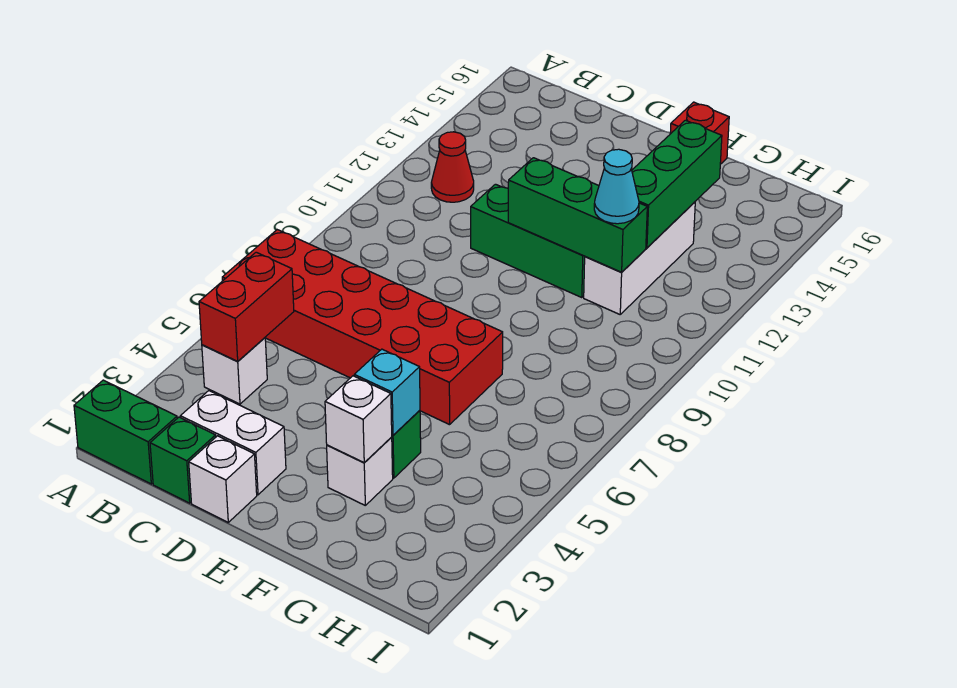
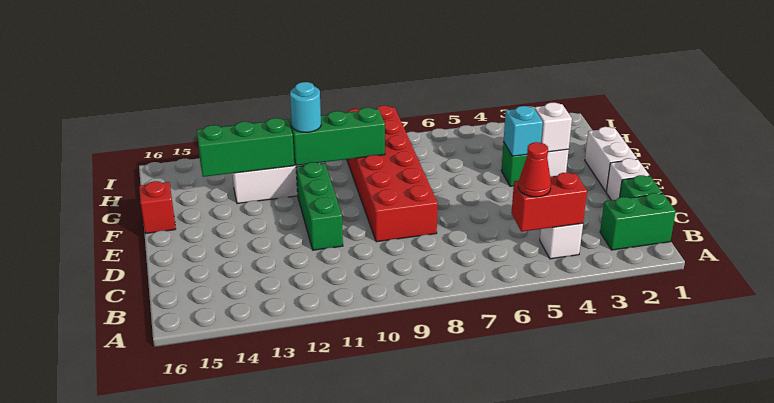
green 1x2 brick [74,380,177,484] -> green 1x2 brick turned to [600,193,676,250]
red 2x6 brick [222,230,503,425] -> red 2x6 brick moved to [345,106,438,242]
red 1x1 cone [431,132,474,202] -> red 1x1 cone moved to [518,142,551,197]
white 1x2 brick [180,391,286,495] -> white 1x2 brick moved to [585,127,637,191]
green 1x3 brick [508,158,647,272] -> green 1x3 brick turned to [290,108,385,165]
cyan 1x1 cone [594,149,639,224] -> cyan 1x1 round brick [290,82,321,132]

